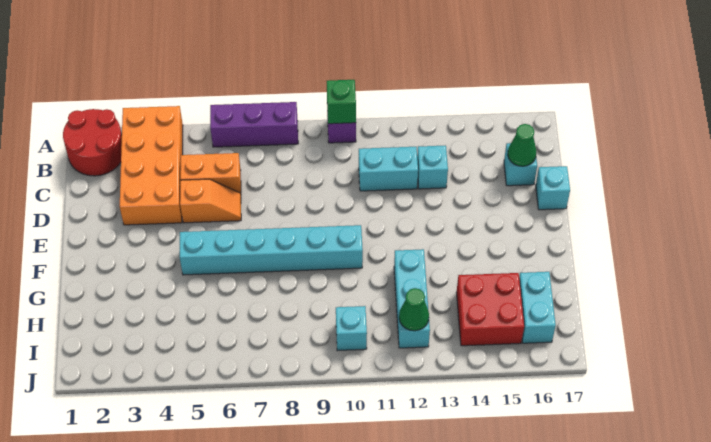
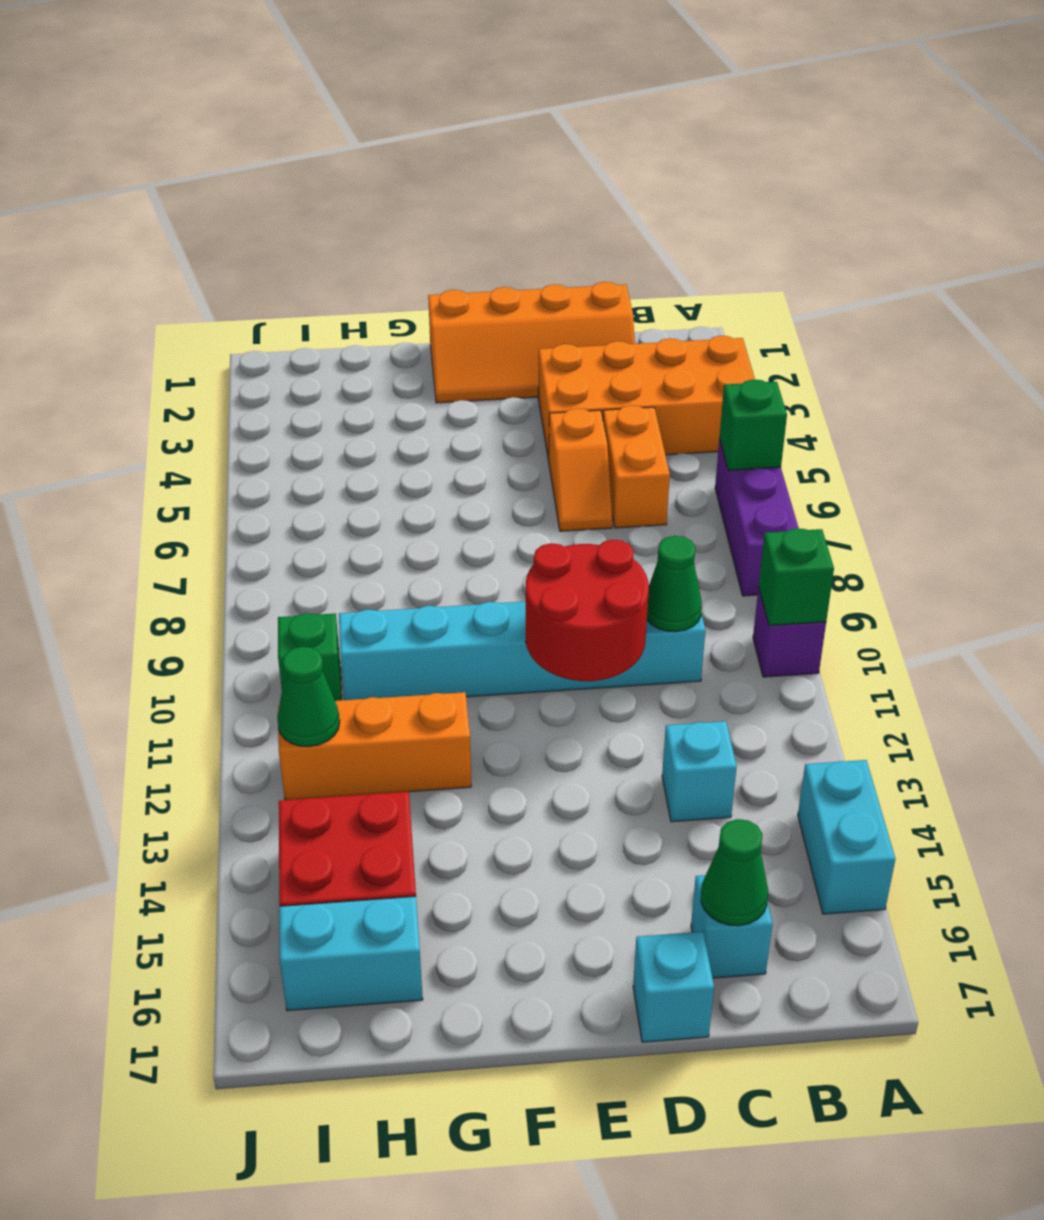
red 2x2 round brick [63,109,122,176] -> red 2x2 round brick moved to [526,540,649,681]
none -> green 1x1 brick [720,379,787,470]
none -> orange 2x4 slope [428,282,635,403]
none -> green 1x1 cone [647,536,702,632]
cyan 1x2 brick [359,147,418,191] -> cyan 1x2 brick moved to [798,760,895,914]
cyan 1x6 brick [180,225,363,275] -> cyan 1x6 brick turned to [339,601,705,700]
cyan 1x3 brick [394,249,430,348] -> orange 1x3 brick [278,692,471,800]
cyan 1x1 brick [336,306,367,351] -> green 1x1 brick [278,613,342,701]

